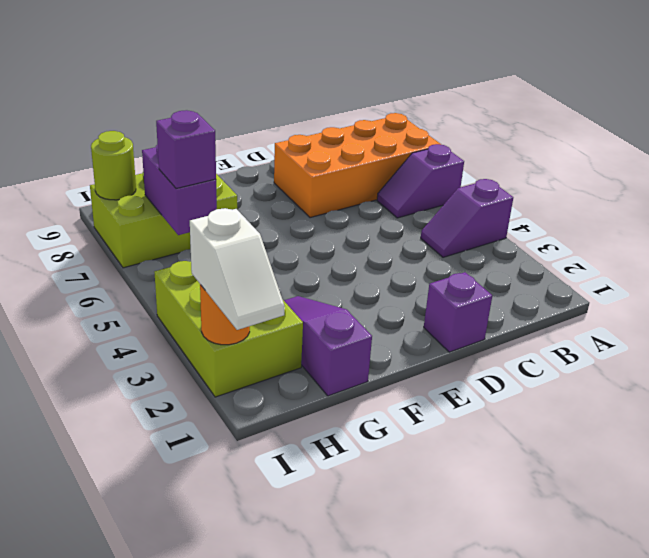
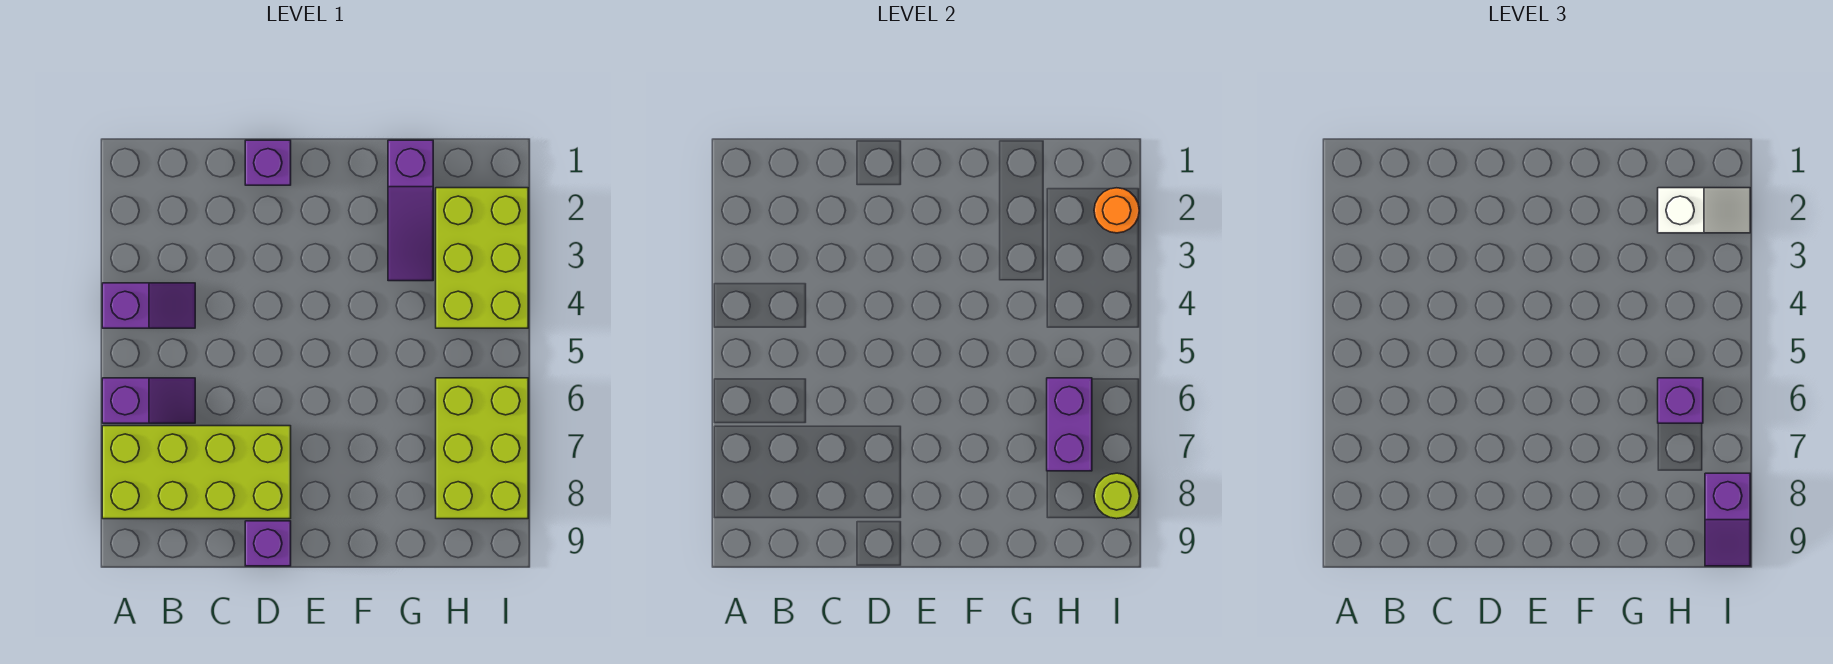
orange 2x4 brick [274,113,441,218] -> lime 2x4 brick [102,426,291,519]
none -> purple 1x1 brick [245,521,291,566]
lime 2x3 brick [90,173,237,268] -> lime 2x3 brick turned to [436,378,528,519]
white 1x2 slope [190,208,284,330] -> white 1x2 slope turned to [1658,188,1750,233]
none -> purple 1x2 slope [1705,473,1750,566]

